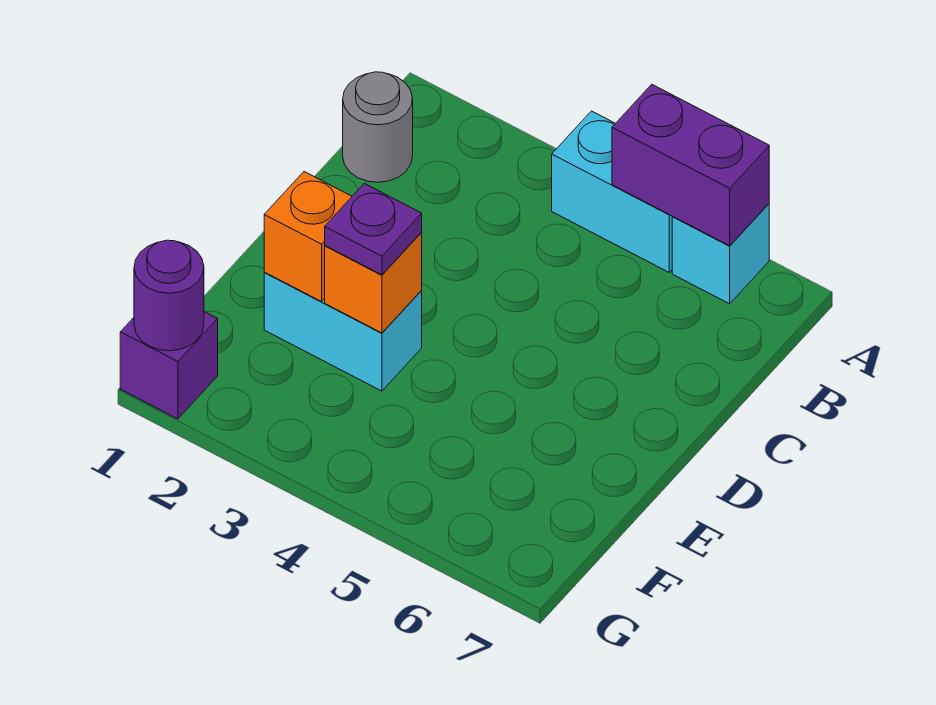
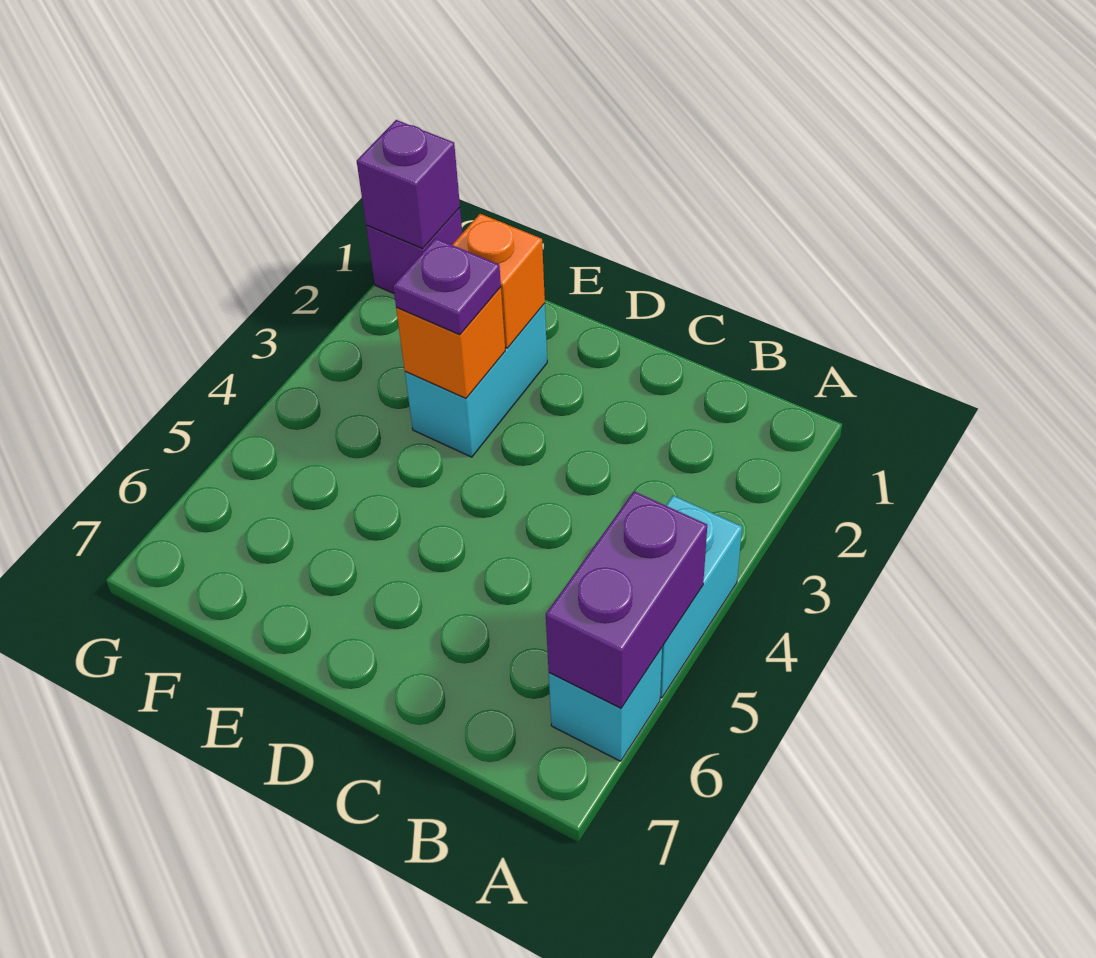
grey 1x1 round brick [343,72,413,182] -> none
purple 1x1 round brick [134,240,204,351] -> purple 1x1 brick [357,120,460,249]

